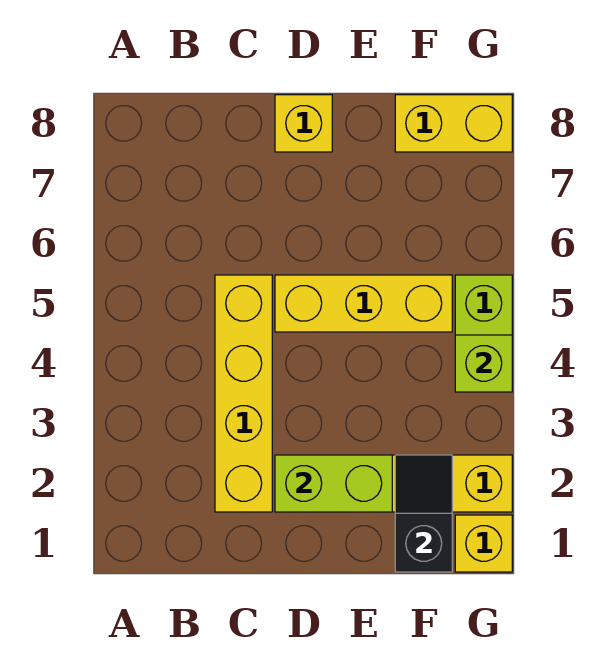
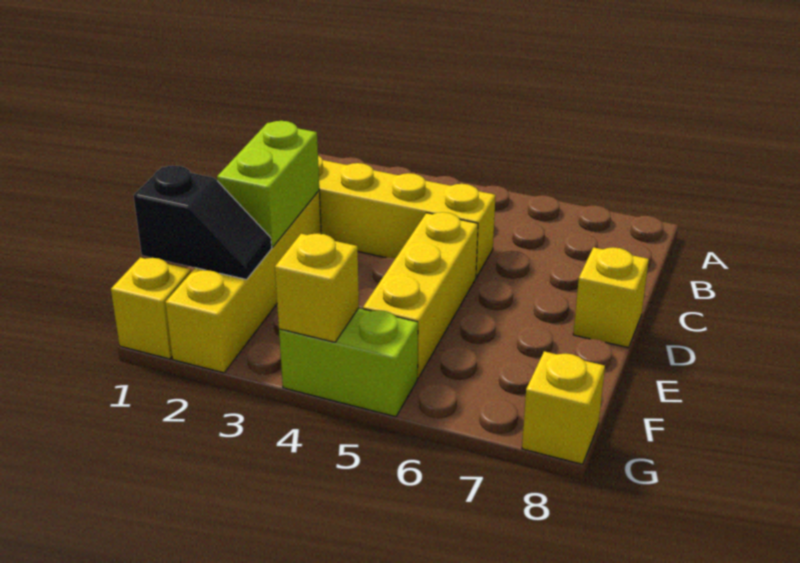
yellow 1x2 brick [395,95,512,152] -> yellow 1x1 brick [522,351,605,464]
lime 1x1 brick [455,335,512,392] -> yellow 1x1 brick [275,233,359,342]

